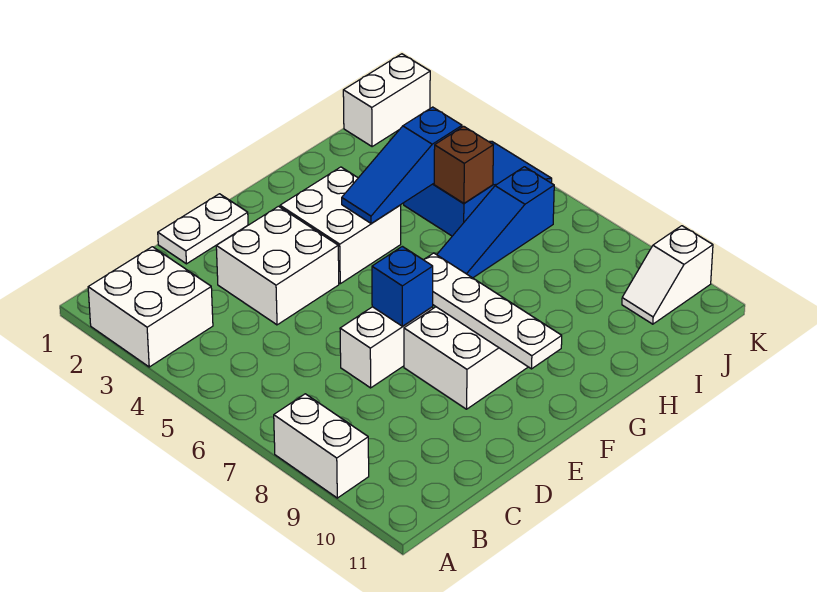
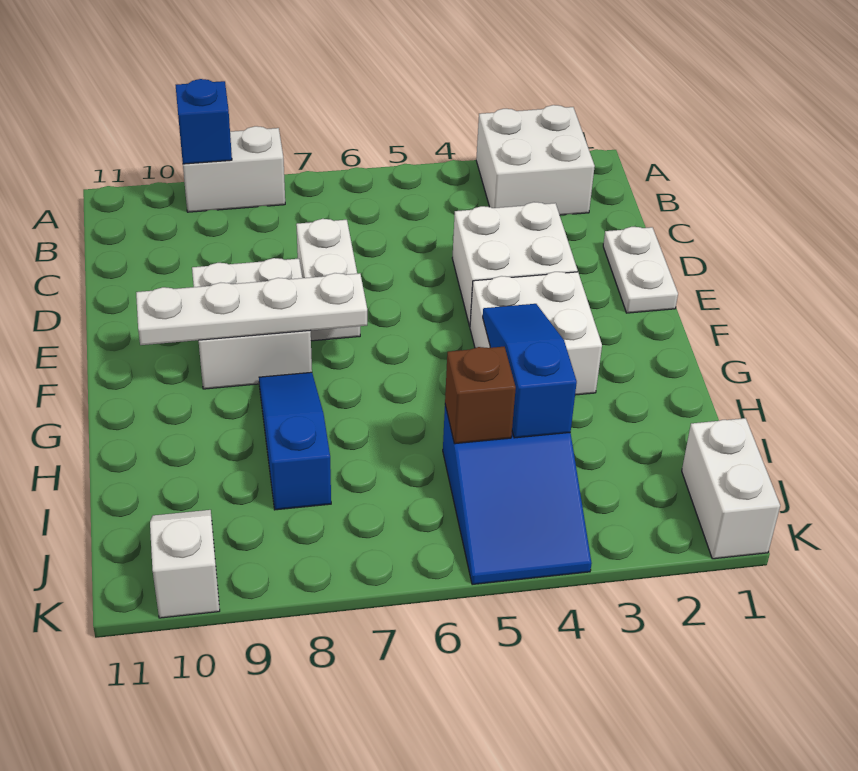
blue 1x1 brick [372,246,433,326] -> blue 1x1 brick moved to [176,79,232,164]
blue 1x3 slope [437,167,554,278] -> blue 1x3 slope moved to [259,372,331,510]

